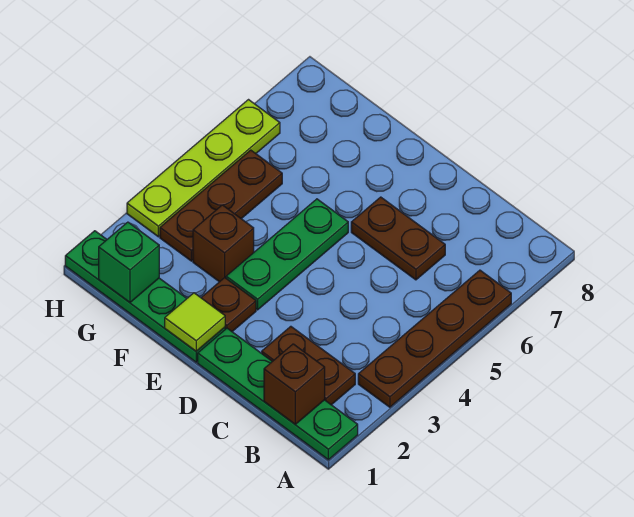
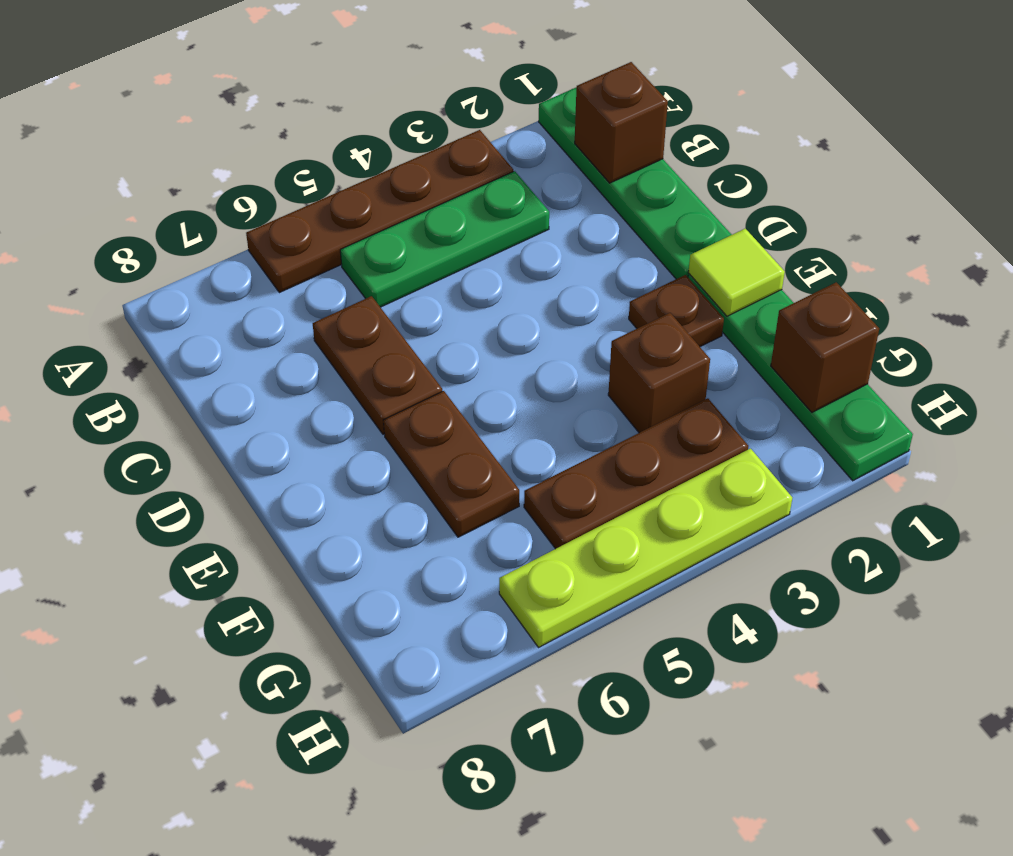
brown 1x2 plate [262,326,355,405] -> brown 1x2 plate moved to [384,391,519,537]
green 1x3 plate [226,199,348,310] -> green 1x3 plate moved to [340,171,549,307]
green 1x1 brick [99,222,159,302] -> brown 1x1 brick [771,282,879,412]

